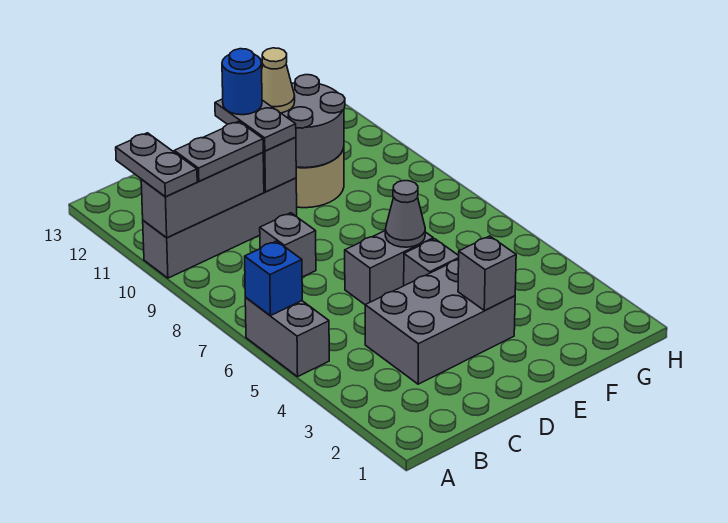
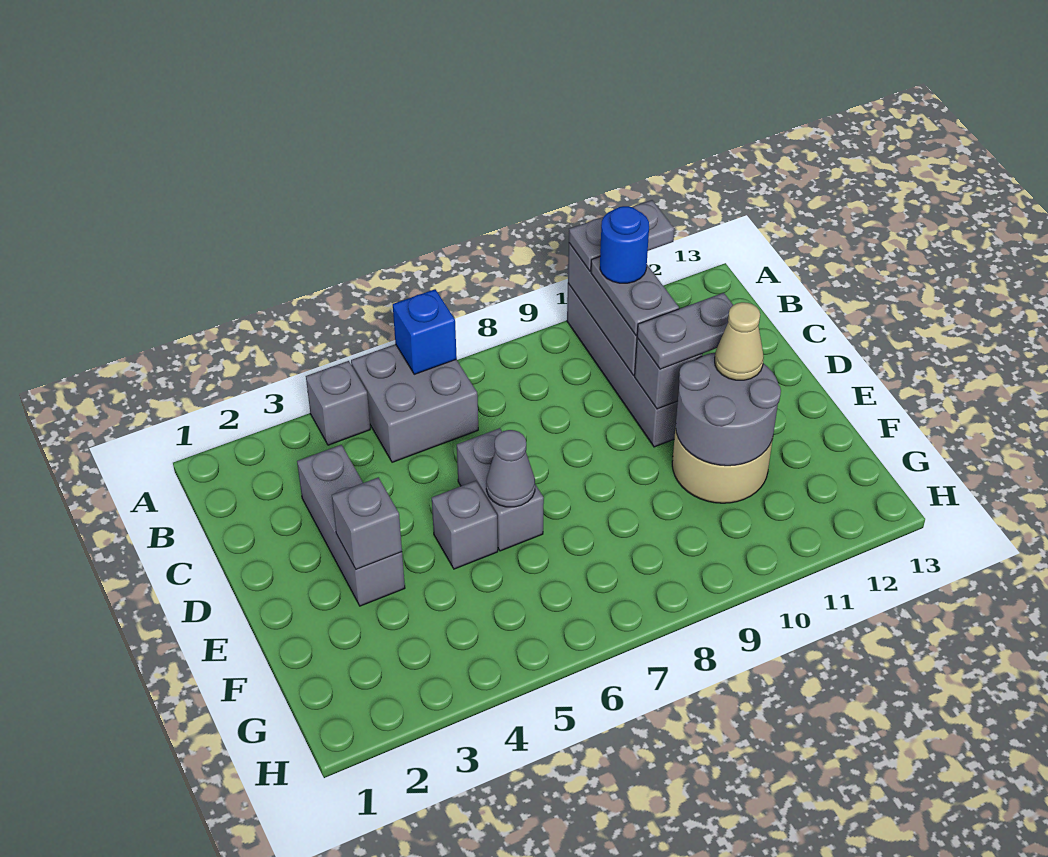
grey 1x2 brick [245,298,329,377] -> grey 2x2 brick [351,344,478,462]
grey 2x3 brick [365,259,515,384] -> grey 1x3 brick [297,445,405,606]
grey 1x1 brick [260,213,316,277] -> grey 1x1 brick moved to [306,361,370,445]
blue 1x1 round brick [222,49,262,115] -> blue 1x1 round brick moved to [600,206,649,283]

